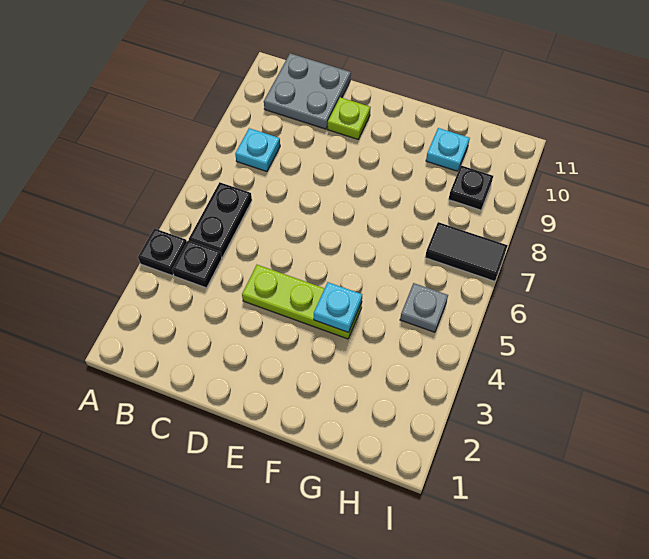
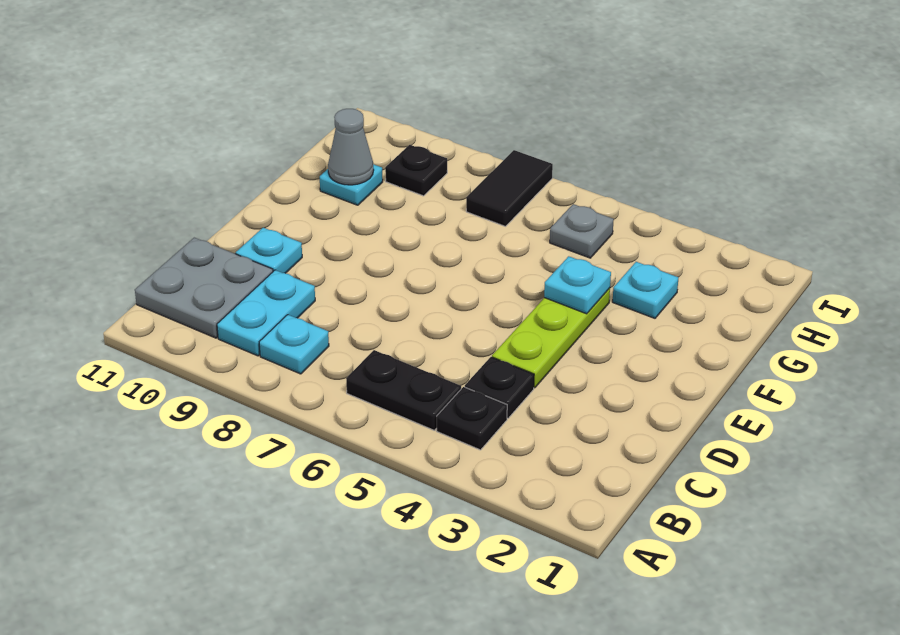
black 1x1 plate [138,228,187,275] -> black 1x1 plate moved to [465,357,534,418]
none -> cyan 1x2 plate [217,270,315,356]
lime 1x1 plate [328,97,371,139] -> cyan 1x1 plate [236,228,302,273]
none -> cyan 1x1 plate [613,262,679,318]
none -> grey 1x1 cone [328,109,374,185]

